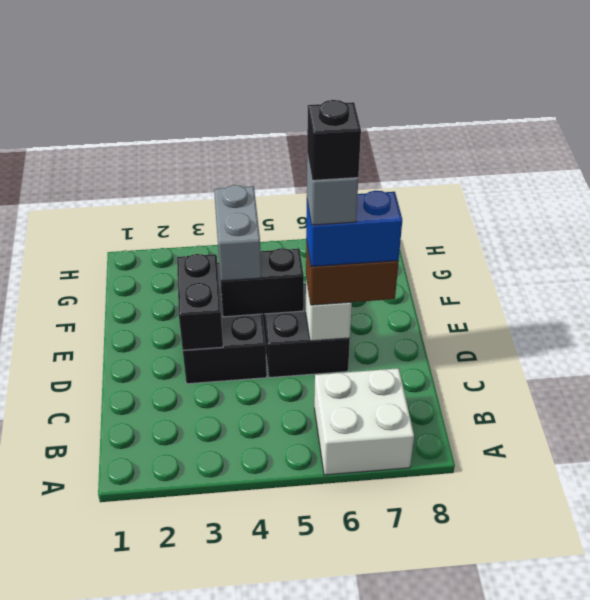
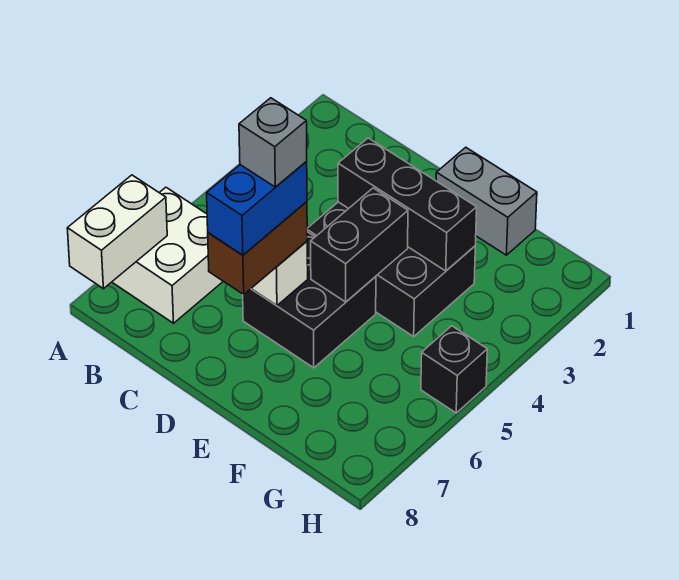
none -> white 1x2 brick [67,175,167,289]
black 1x2 brick [177,254,223,350] -> black 1x3 brick [338,138,477,271]
black 1x1 brick [307,100,361,180] -> black 1x1 brick moved to [421,326,487,413]
grey 1x2 brick [214,185,261,281] -> grey 1x2 brick moved to [436,147,537,255]

